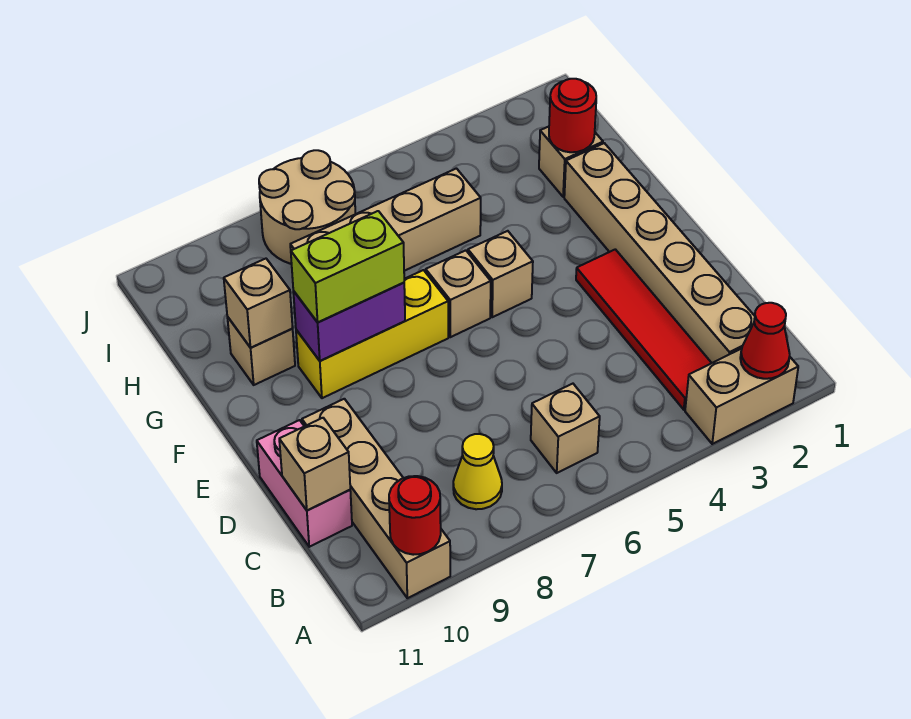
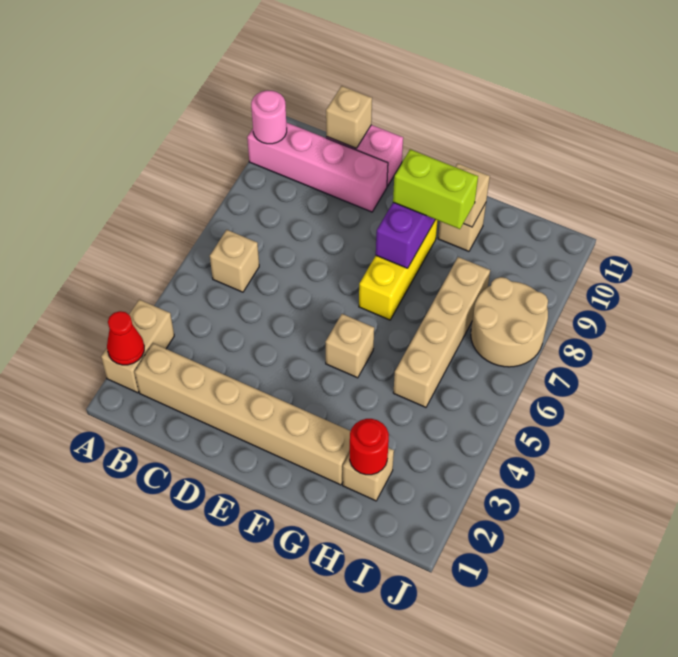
tan 1x4 brick [302,399,450,598] -> pink 1x4 brick [247,122,388,212]
red 1x1 round brick [389,476,441,555] -> pink 1x1 round brick [251,90,287,144]
red 1x4 tile [576,249,711,410] -> none
yellow 1x1 cone [453,434,502,509] -> none
tan 1x1 brick [426,250,491,337] -> none
lime 1x2 brick [291,211,404,322] -> lime 1x2 brick turned to [393,149,478,229]

